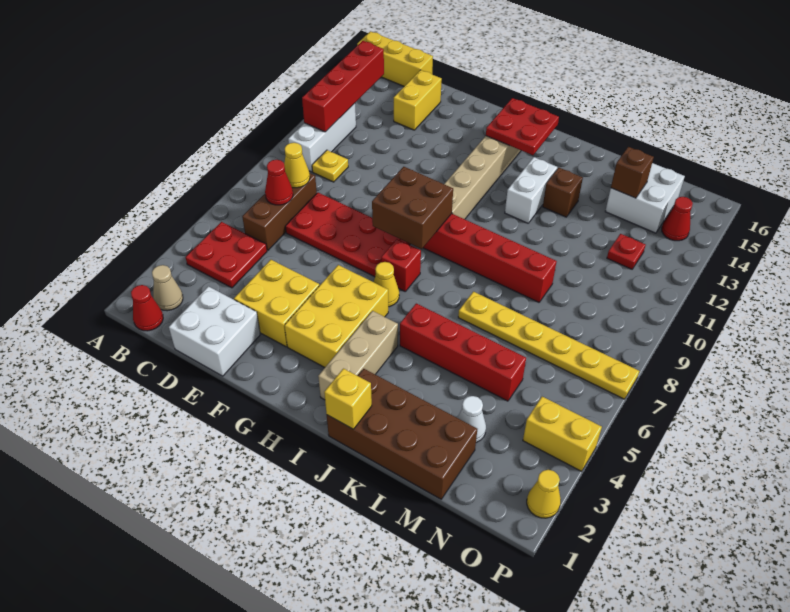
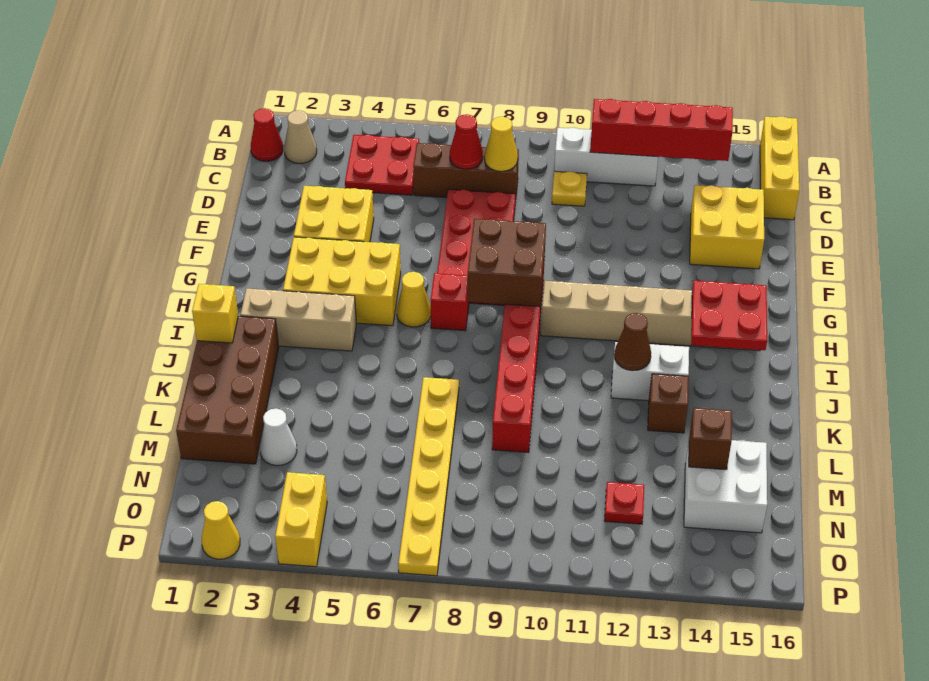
white 2x2 brick [169,286,261,376] -> none
yellow 1x2 brick [394,70,442,130] -> yellow 2x2 brick [690,185,764,269]
red 1x4 brick [400,303,526,401] -> none
none -> brown 1x1 cone [614,313,651,371]
red 1x1 cone [662,197,693,241] -> none

